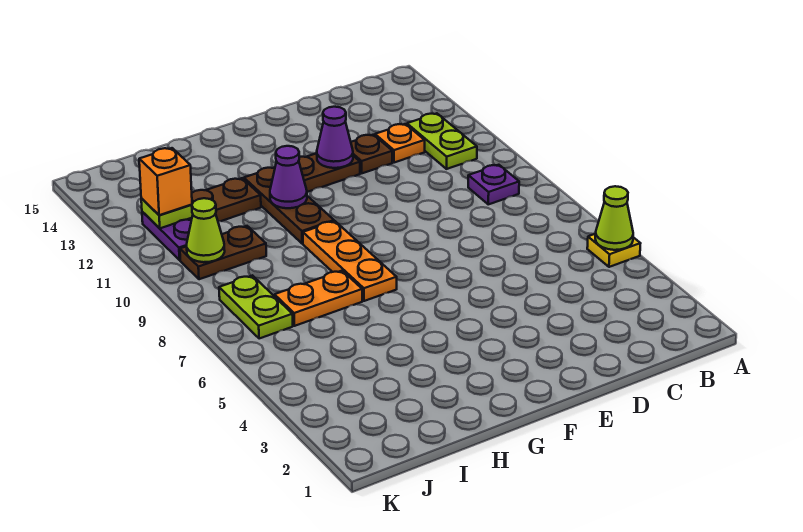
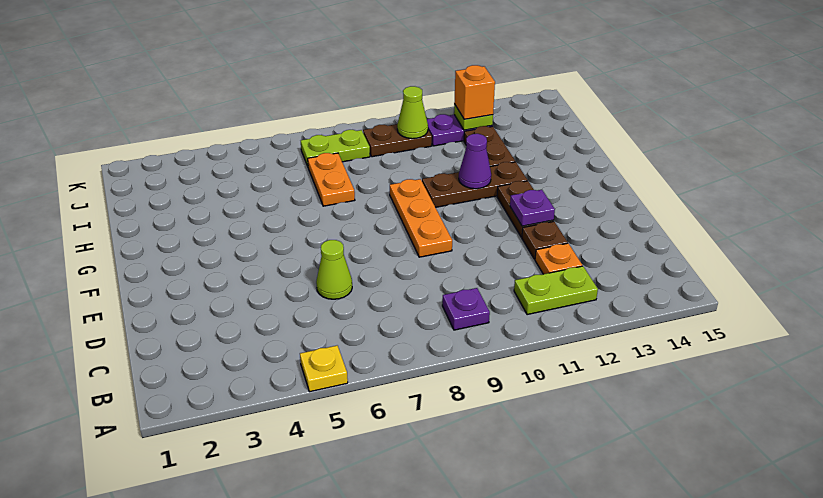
lime 1x1 cone [595,186,633,250] -> lime 1x1 cone moved to [316,240,352,299]
purple 1x1 cone [317,107,353,168] -> purple 1x1 plate [510,190,555,226]
orange 1x3 plate [303,221,397,301] -> orange 1x3 plate turned to [390,179,452,257]
brown 1x2 plate [180,226,266,279] -> brown 1x2 plate turned to [363,124,432,157]

